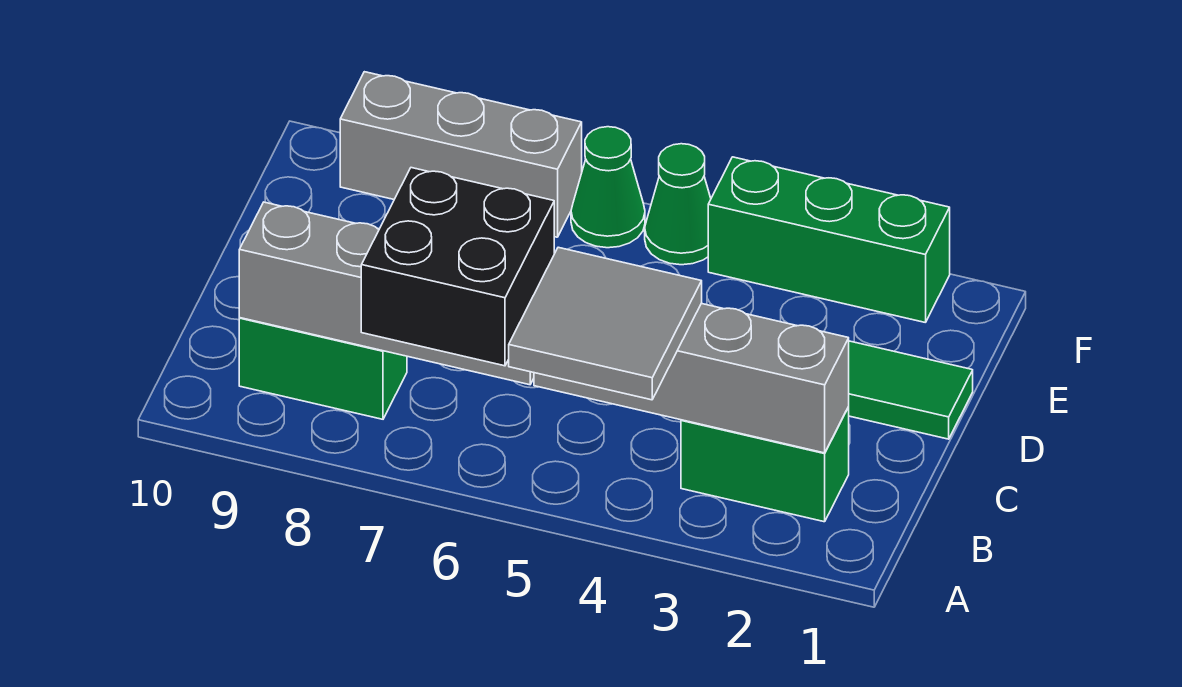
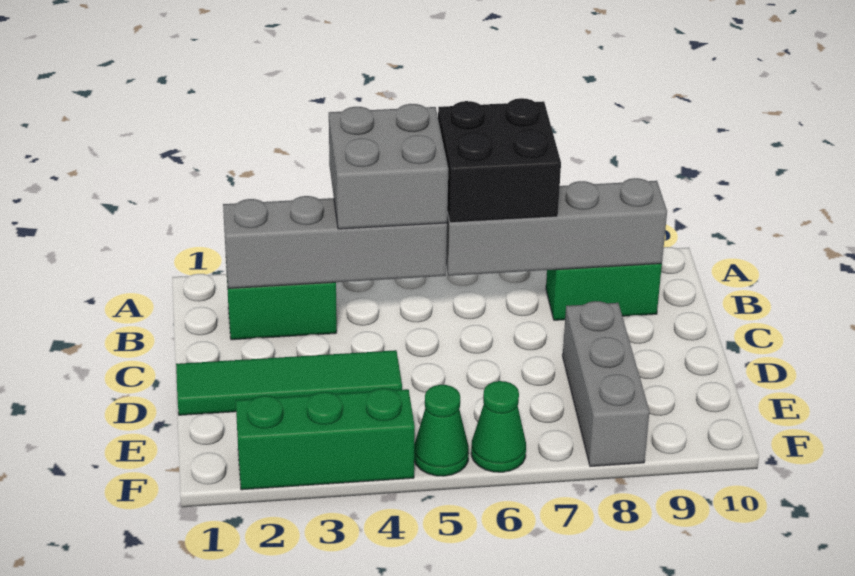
grey 2x2 tile [509,247,702,400] -> grey 2x2 brick [329,104,448,229]
grey 1x3 brick [340,72,582,237] -> grey 1x3 brick turned to [563,301,650,466]

